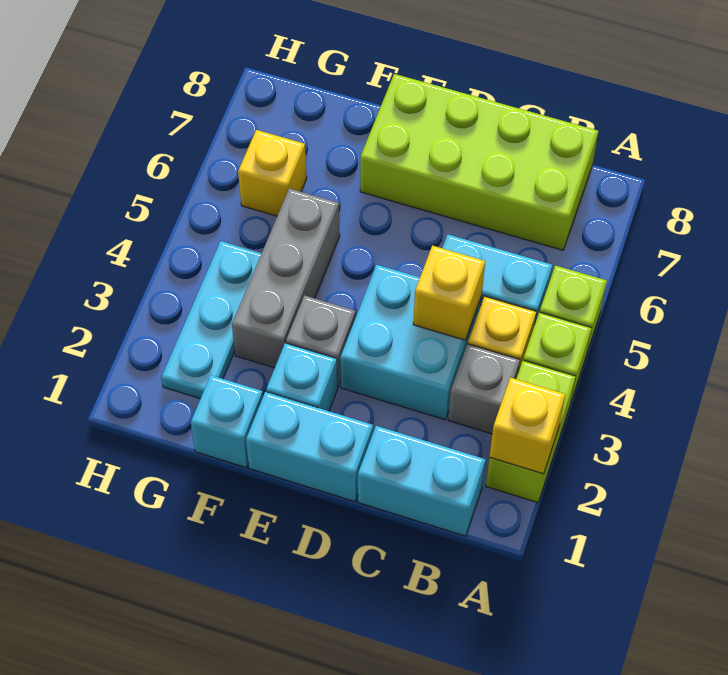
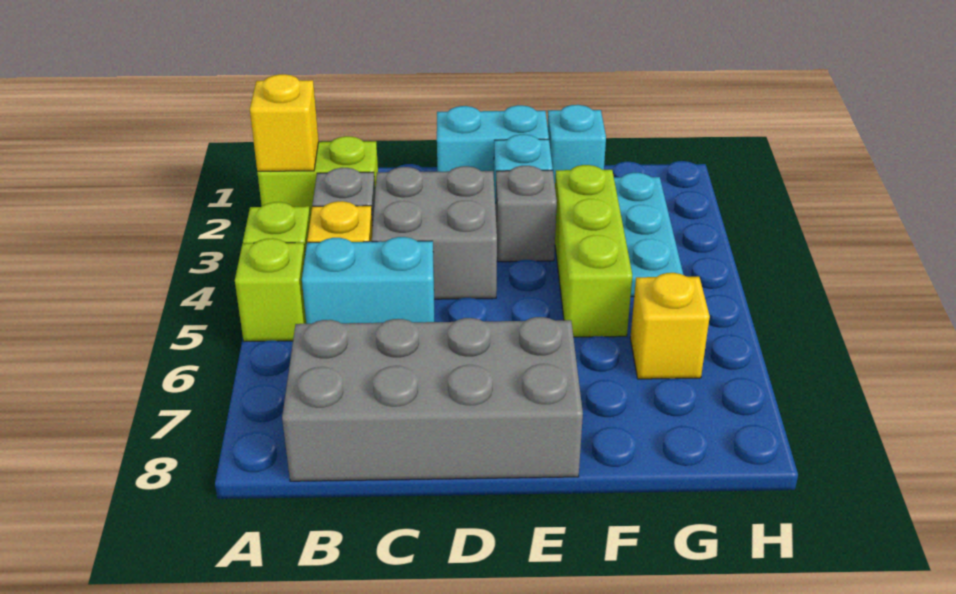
lime 1x2 brick [486,361,576,502] -> lime 1x2 brick turned to [257,136,378,218]
cyan 1x2 brick [358,426,486,536] -> none
lime 2x4 brick [360,74,598,250] -> grey 2x4 brick [282,317,583,481]
cyan 2x2 brick [340,265,482,420] -> grey 2x2 brick [372,166,497,299]
yellow 1x1 brick [413,246,485,340] -> none
grey 1x3 brick [232,188,340,368] -> lime 1x3 brick [555,165,632,337]

